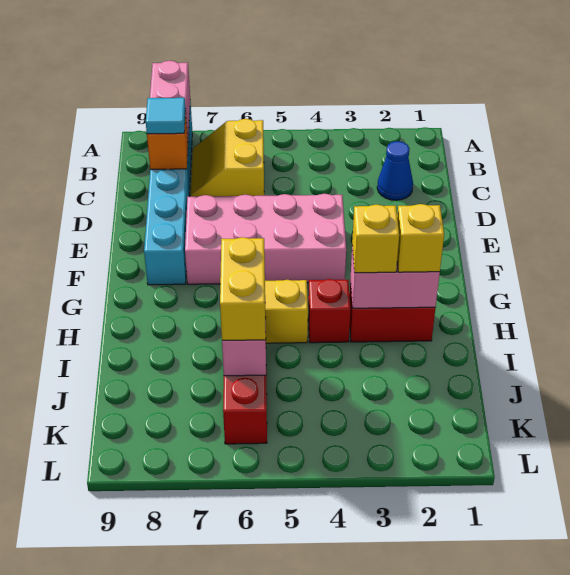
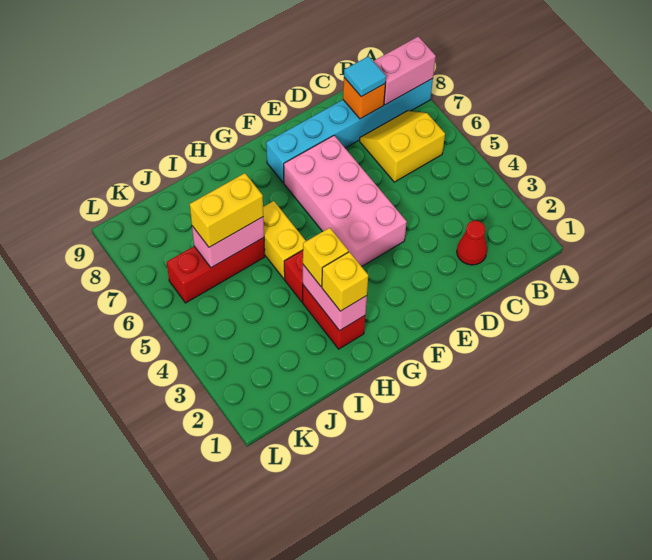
blue 1x1 cone [377,141,413,200] -> red 1x1 cone [457,221,487,265]

